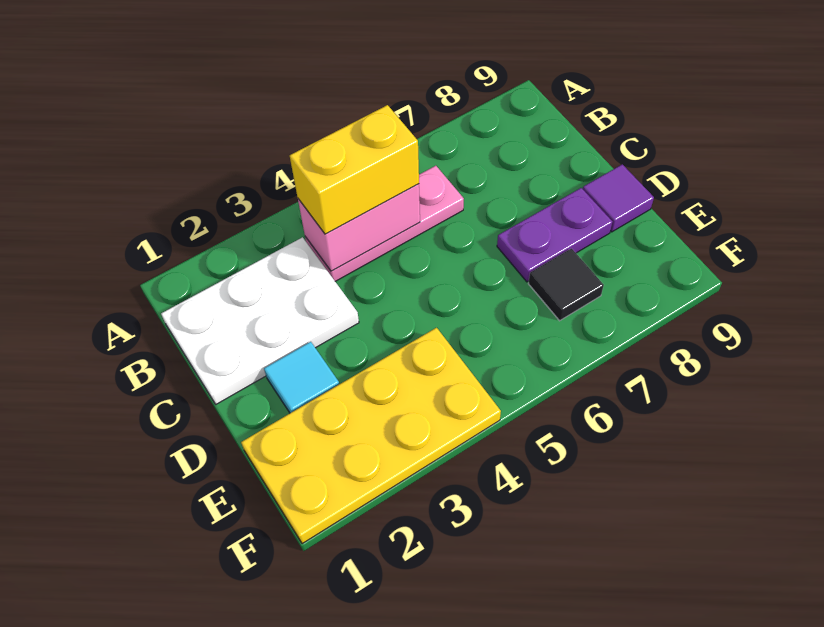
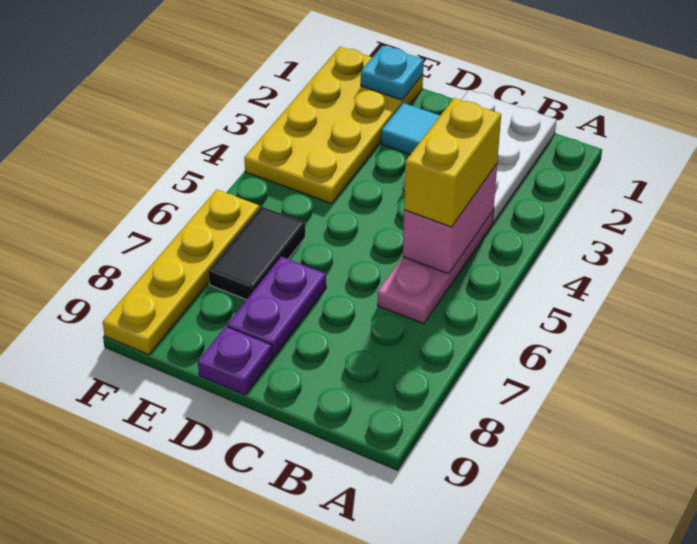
purple 1x1 tile [583,164,654,232] -> purple 1x1 plate [198,326,272,395]
none -> cyan 1x1 plate [361,46,424,100]
black 1x1 tile [528,249,604,321] -> black 1x2 tile [208,206,305,300]
none -> yellow 1x4 plate [103,190,260,355]

